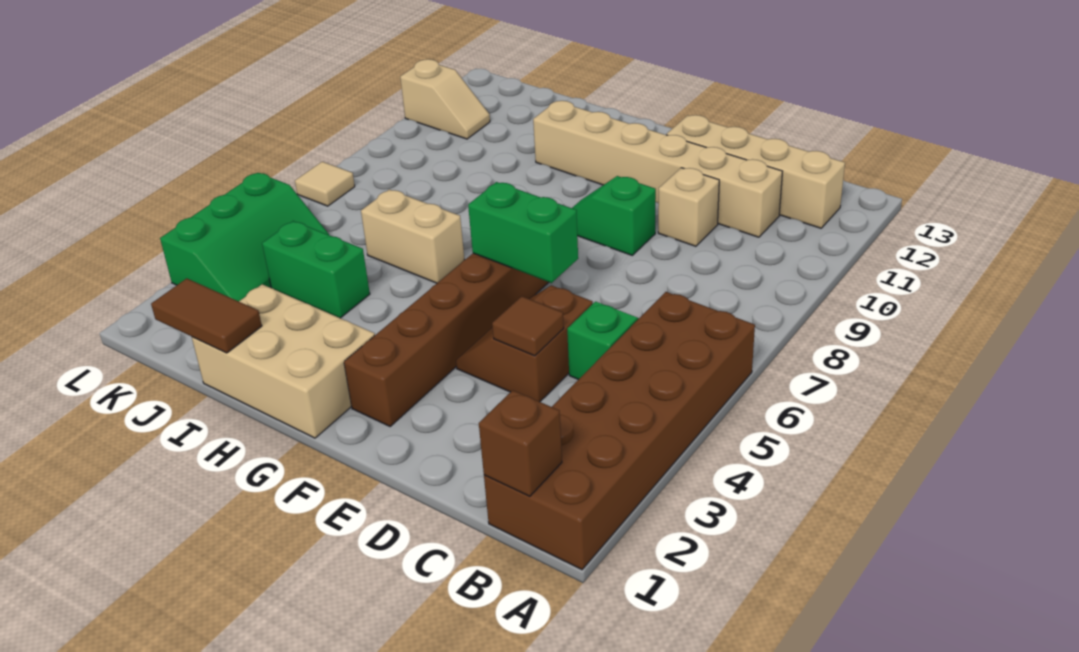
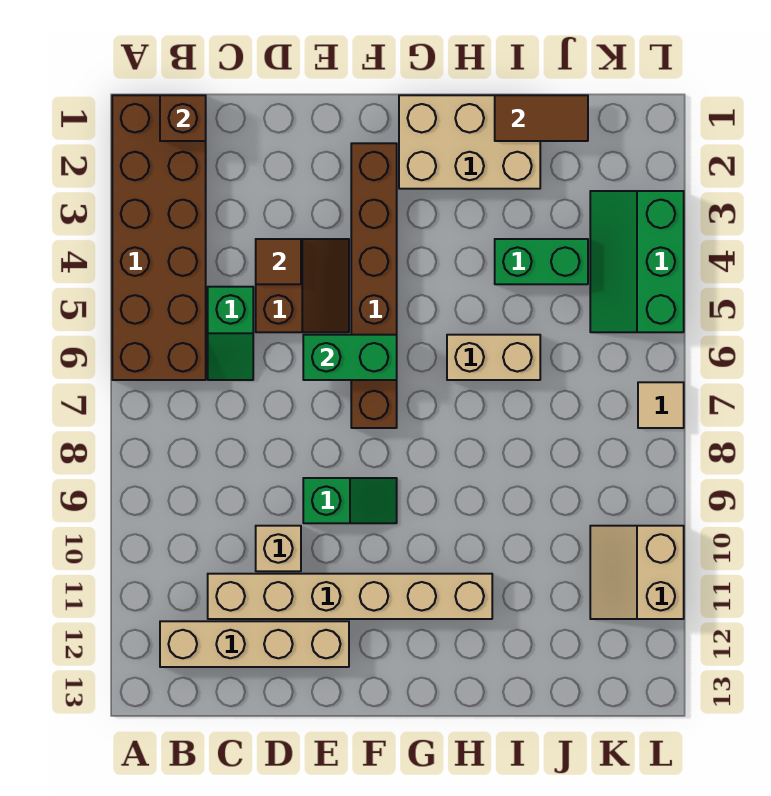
tan 1x2 slope [400,59,490,139] -> tan 2x2 slope [590,526,684,619]

